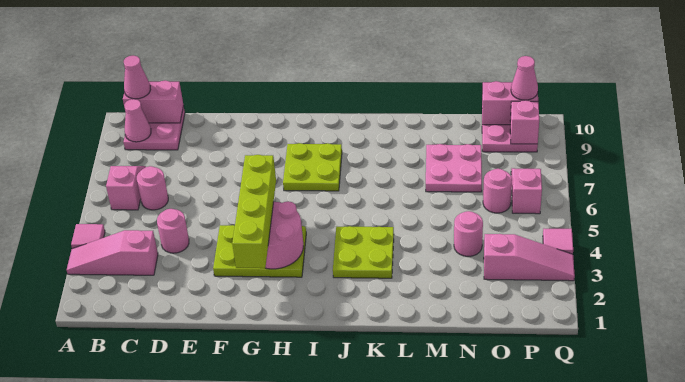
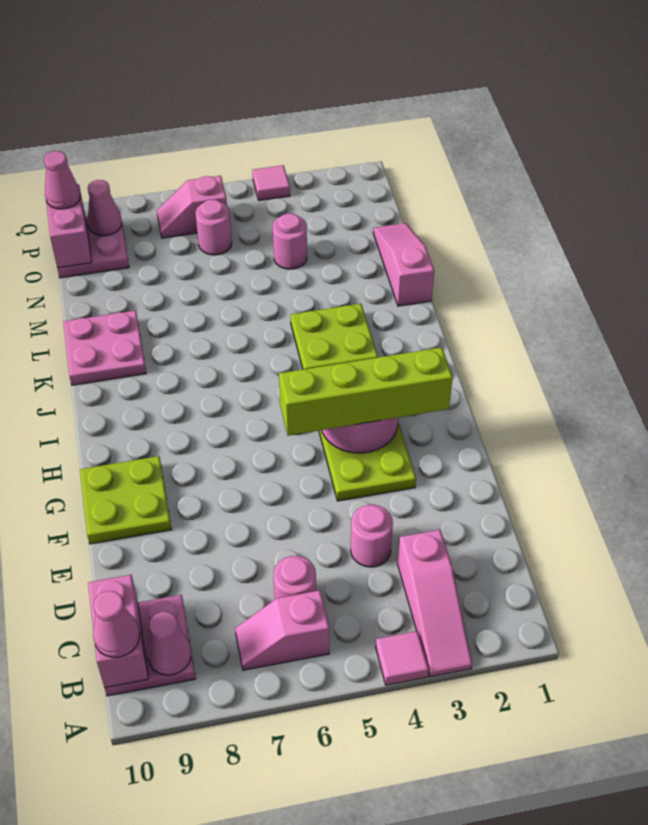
lime 2x2 plate [283,143,342,191] -> lime 2x2 plate moved to [80,456,172,544]
pink 2x2 plate [426,144,482,192] -> pink 2x2 plate moved to [63,310,146,385]
pink 1x3 slope [484,234,575,281] -> pink 1x3 slope moved to [373,223,434,306]
pink 1x1 brick [510,100,539,144] -> pink 1x1 cone [87,180,122,236]

